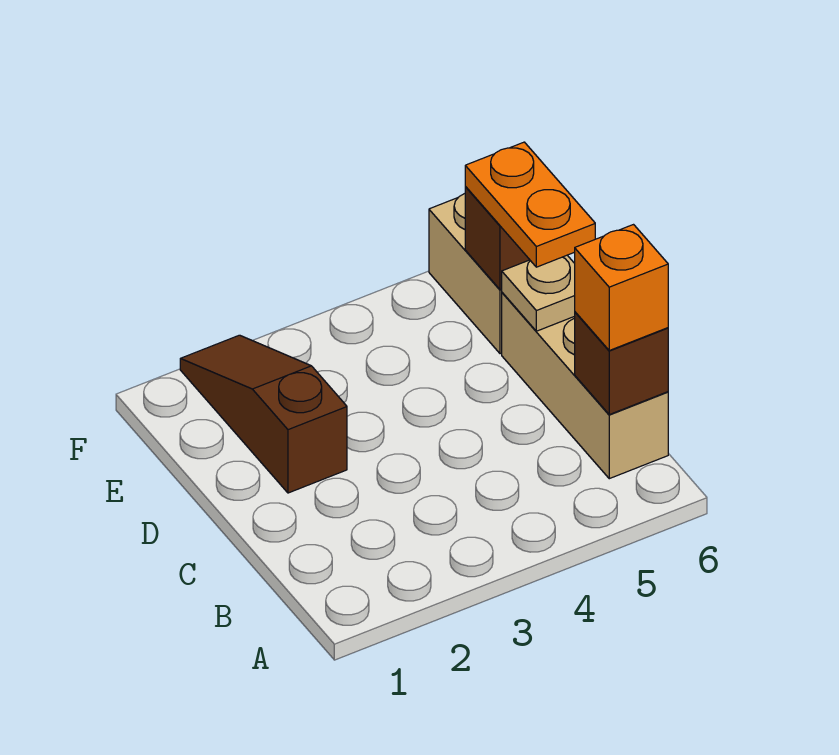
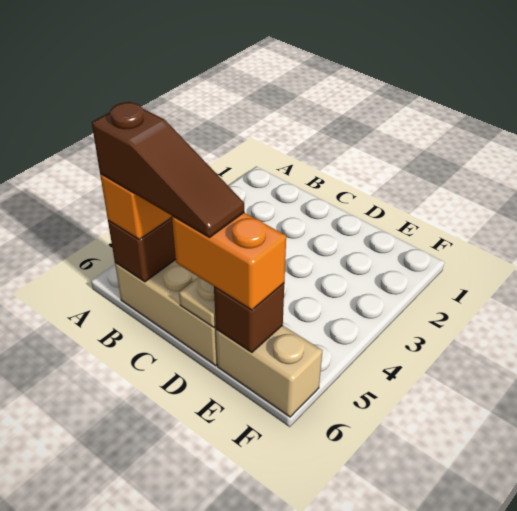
brown 1x3 slope [180,335,347,493] -> brown 1x3 slope moved to [92,102,244,238]
orange 1x2 plate [465,142,595,267] -> orange 1x2 brick [172,213,286,310]

